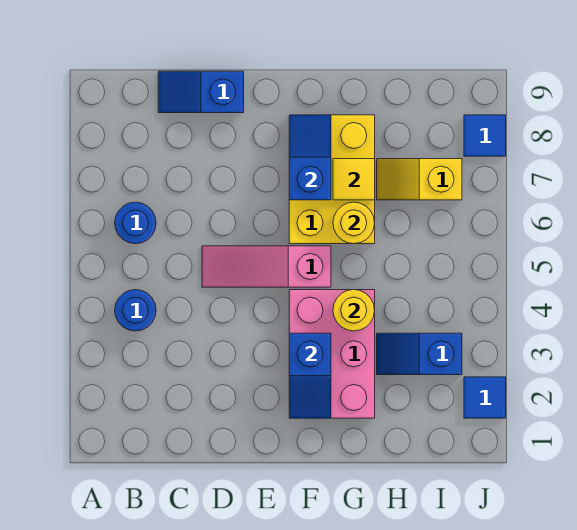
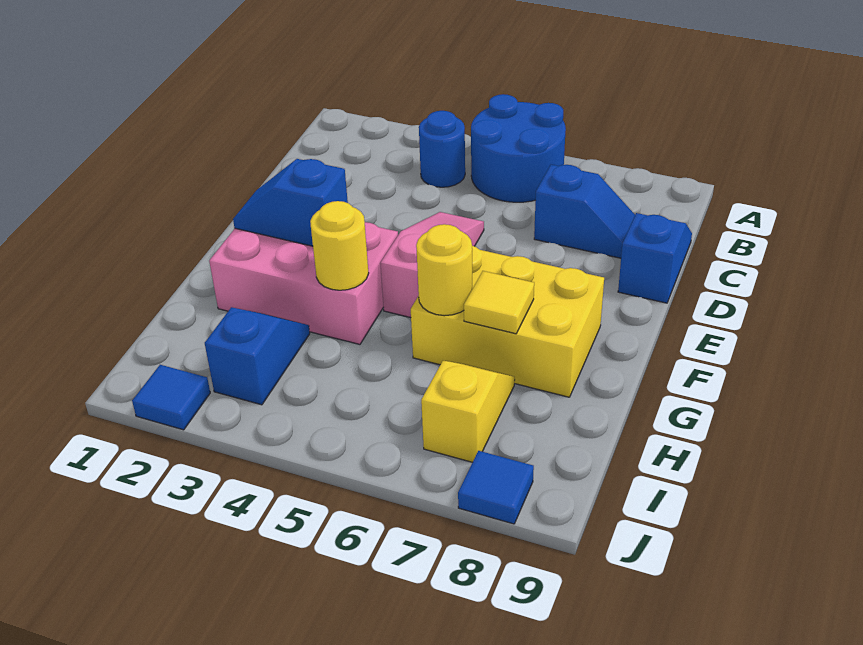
blue 1x1 round brick [115,202,156,244] -> blue 2x2 round brick [471,94,566,202]
blue 1x2 slope [289,115,331,200] -> blue 1x2 slope moved to [534,165,635,258]

